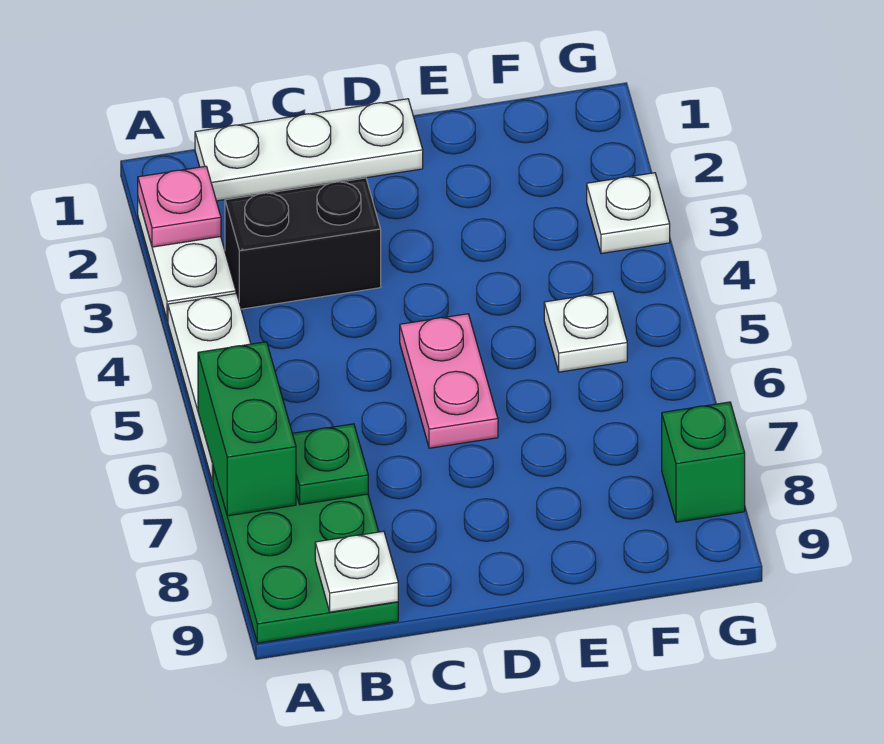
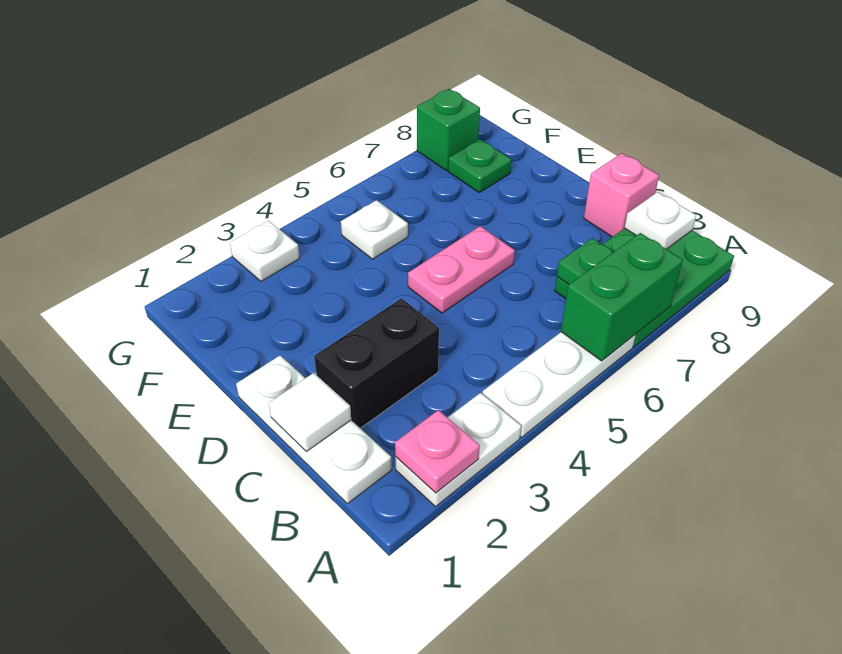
black 1x2 brick [225,178,381,309] -> black 1x2 brick turned to [314,298,439,428]
none -> white 1x1 tile [268,373,351,452]
none -> pink 1x1 brick [584,153,659,237]
none -> green 1x1 plate [448,139,512,192]

